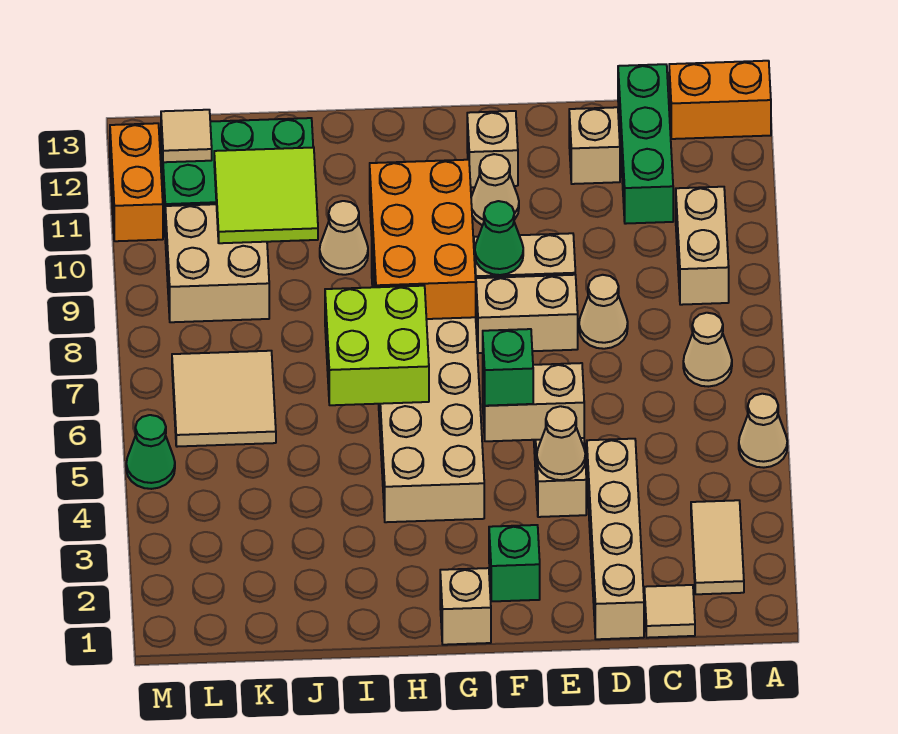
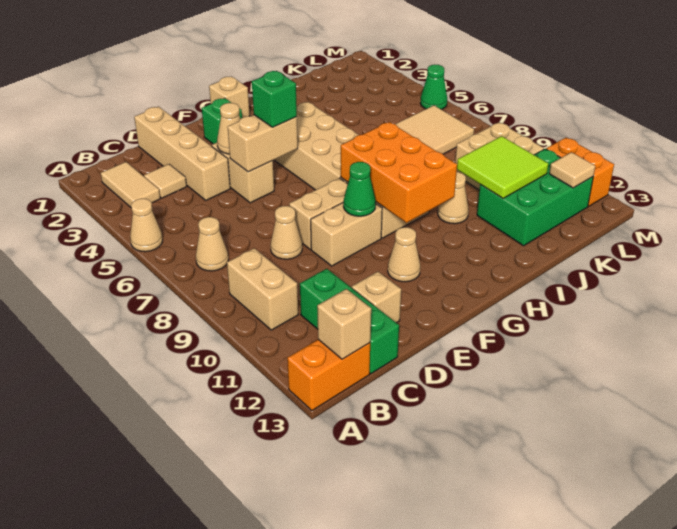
tan 1x1 tile [644,585,695,638] -> tan 1x1 tile moved to [144,164,187,198]
tan 1x1 brick [467,111,518,187] -> tan 1x1 brick moved to [317,289,371,359]
lime 2x2 brick [325,286,429,405] -> none

